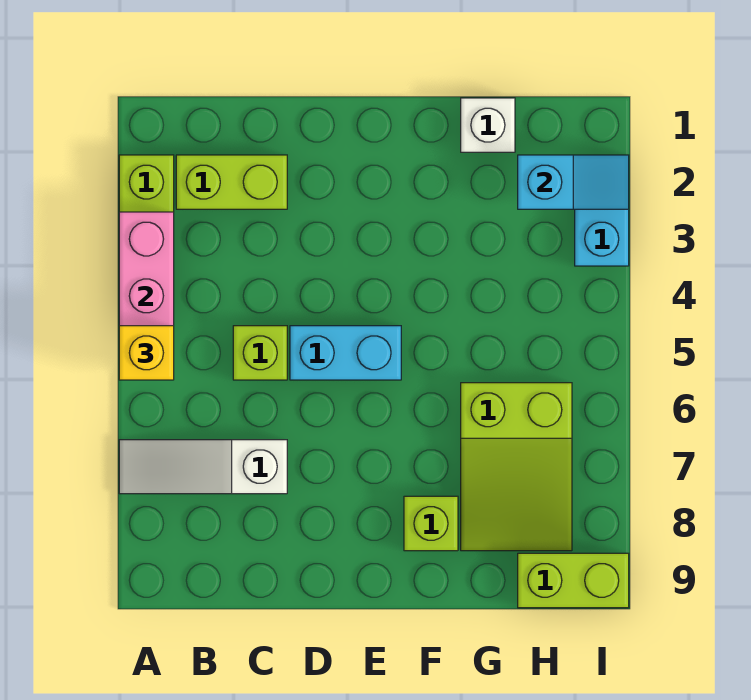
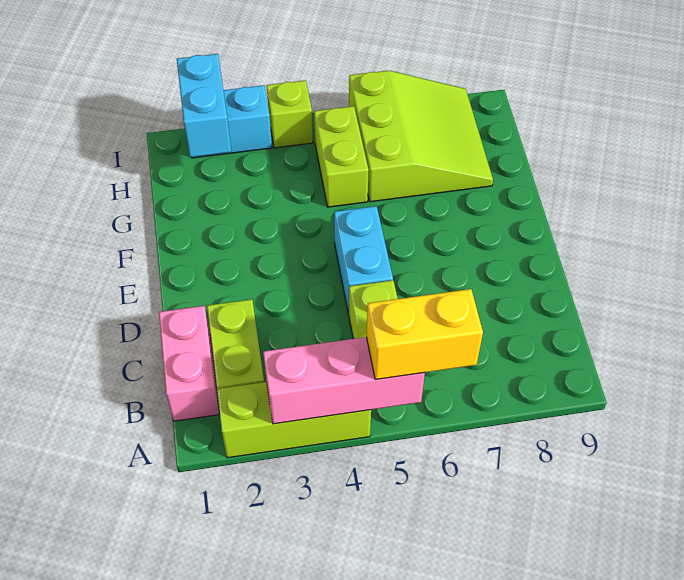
yellow 1x1 brick [119,326,174,380] -> yellow 1x2 brick [366,289,483,379]
white 1x3 slope [119,440,287,494] -> none
none -> pink 1x2 brick [159,306,219,421]
lime 1x1 brick [404,496,458,551] -> lime 1x1 brick moved to [266,80,313,148]
white 1x1 brick [461,98,515,152] -> none
lime 2x3 slope [461,383,572,551] -> lime 3x3 slope [349,71,493,202]
cyan 1x2 slope [518,155,629,209] -> cyan 1x2 brick [177,54,231,157]
lime 1x2 brick [518,553,629,608] -> lime 1x2 brick moved to [314,106,369,207]

